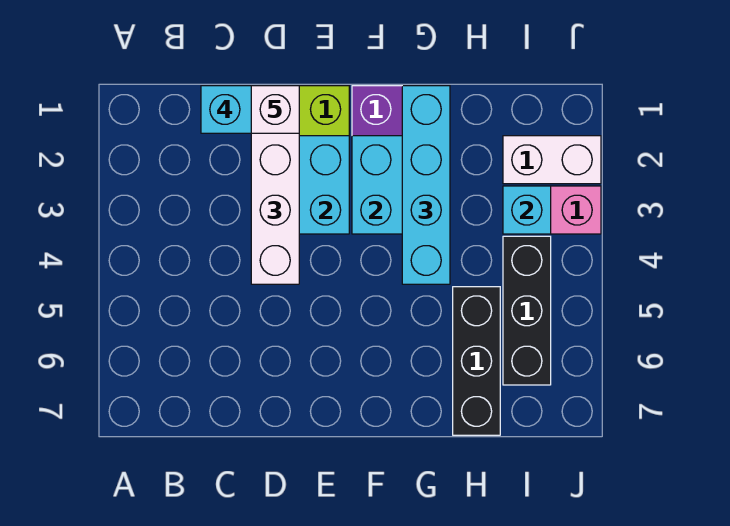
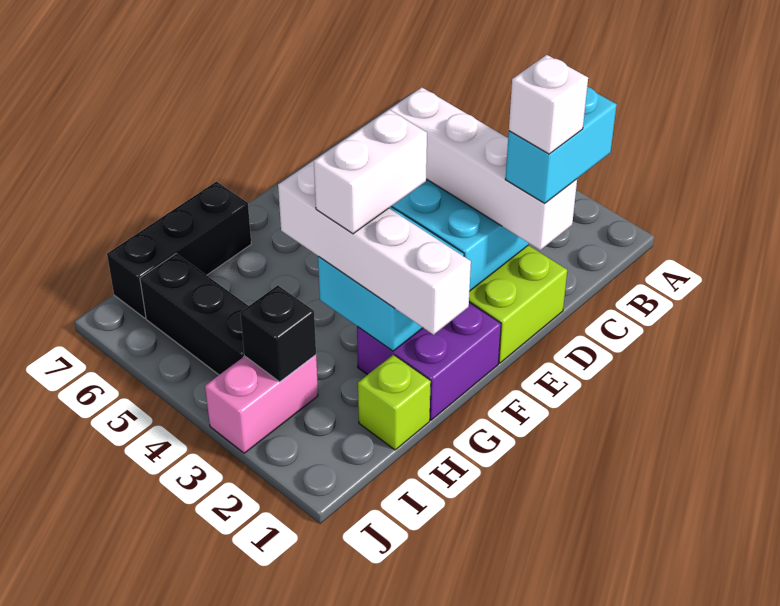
cyan 1x4 brick [402,86,450,284] -> white 1x4 brick [278,161,471,335]
none -> lime 1x1 brick [358,355,431,450]
black 1x3 brick [453,287,500,435] -> black 1x3 brick turned to [107,182,251,318]
white 1x2 brick [503,136,601,184] -> white 1x2 brick moved to [314,110,427,234]
cyan 1x1 brick [503,186,551,234] -> black 1x1 brick [240,285,316,382]

